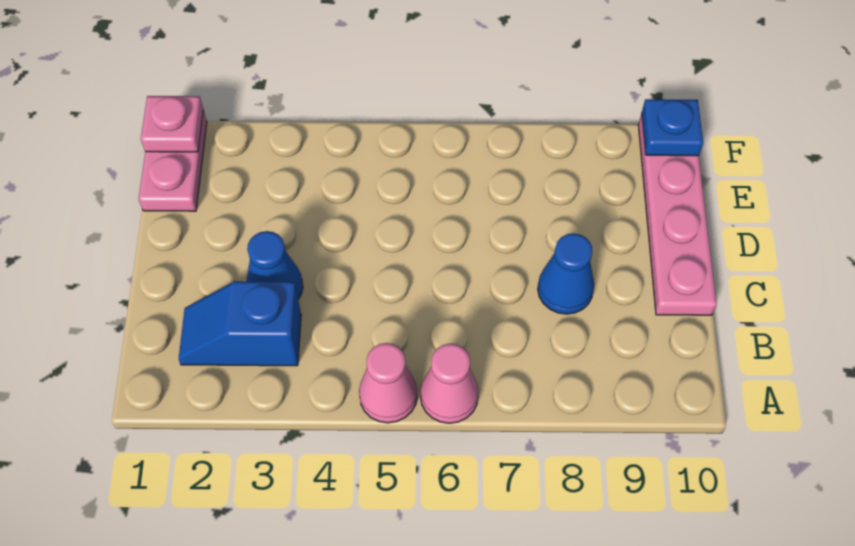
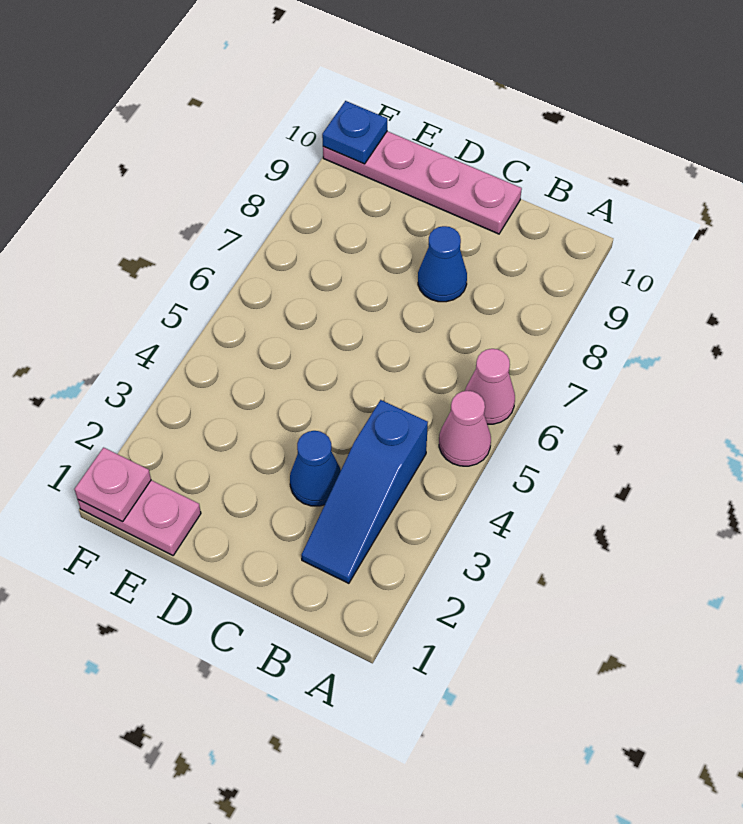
blue 1x2 slope [179,281,301,366] -> blue 1x3 slope [301,400,428,583]

